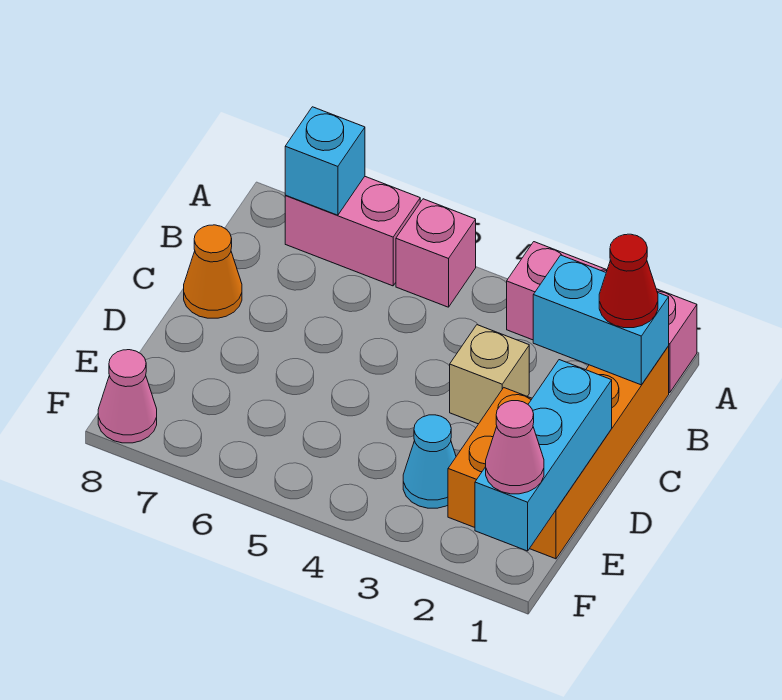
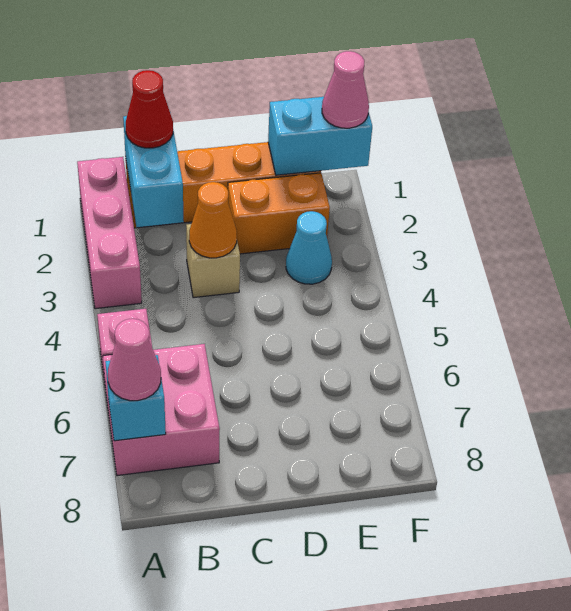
pink 1x2 brick [285,177,420,286] -> pink 2x2 brick [103,344,220,476]
orange 1x1 cone [184,225,242,318] -> orange 1x1 cone moved to [189,182,237,258]
cyan 1x3 brick [475,360,612,551] -> cyan 1x2 brick [268,97,372,175]
pink 1x1 cone [98,350,157,443] -> pink 1x1 cone moved to [108,319,161,401]

